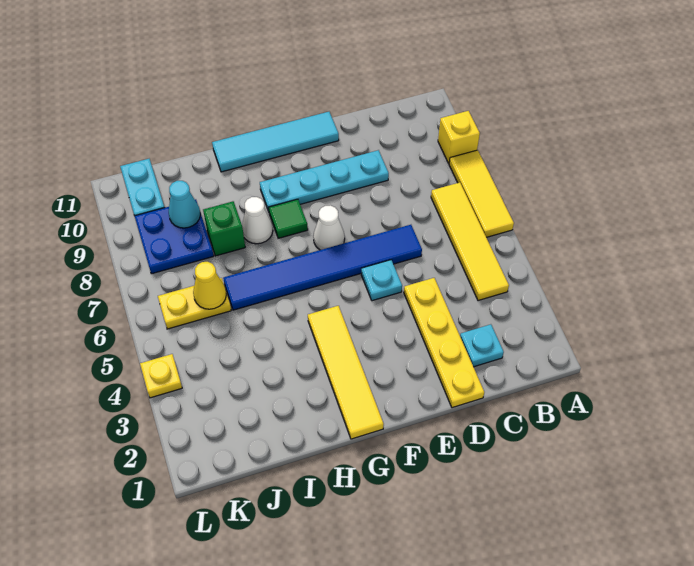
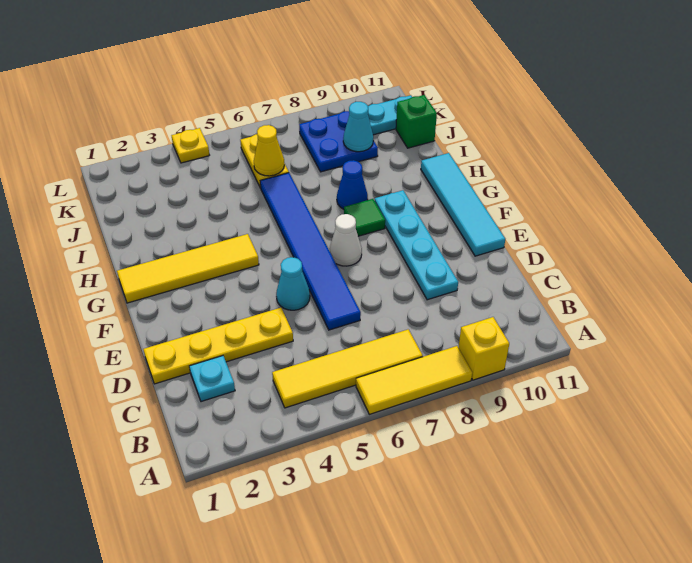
cyan 1x1 plate [361,260,402,301] -> cyan 1x1 cone [276,257,310,310]
white 1x1 cone [242,197,273,244] -> blue 1x1 cone [337,160,368,209]
green 1x1 brick [203,201,245,256] -> green 1x1 brick moved to [396,95,437,148]

